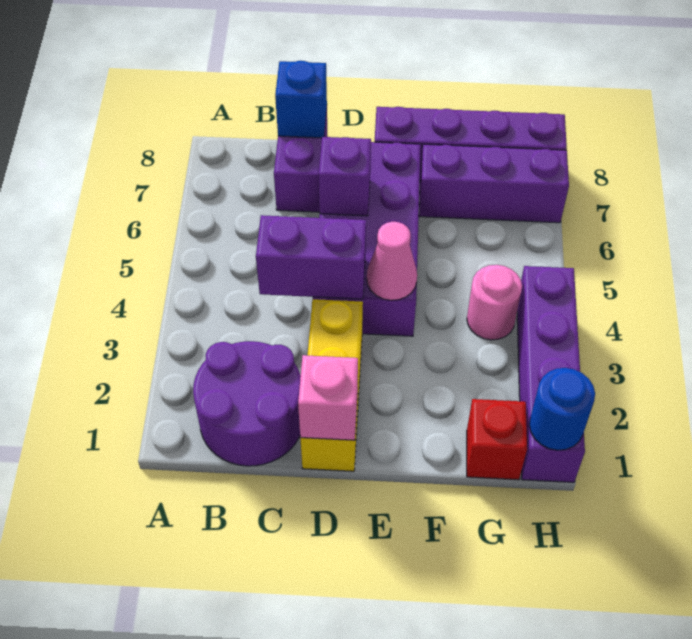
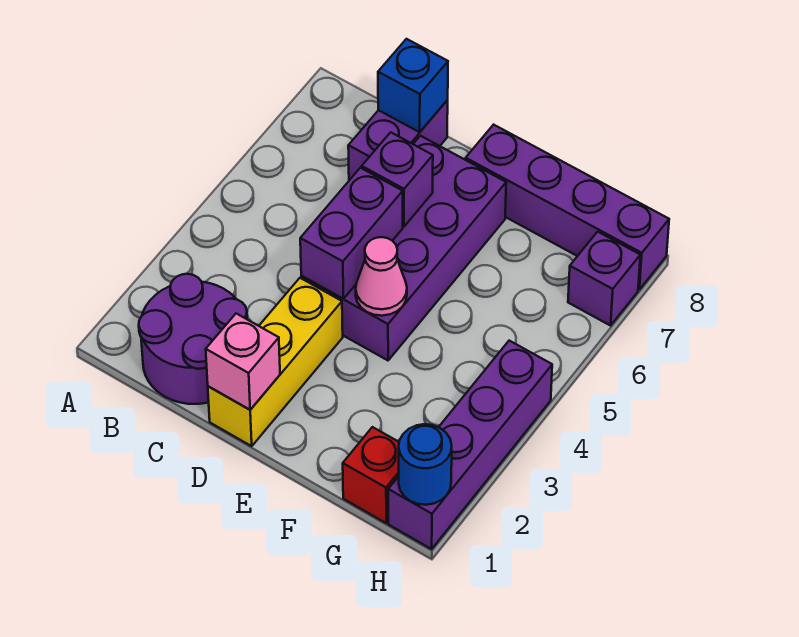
purple 1x2 brick [256,215,366,299] -> purple 1x2 brick turned to [300,168,403,299]
purple 1x3 brick [419,144,569,223] -> purple 1x1 brick [568,232,640,326]
pink 1x1 round brick [467,265,522,340] -> none

